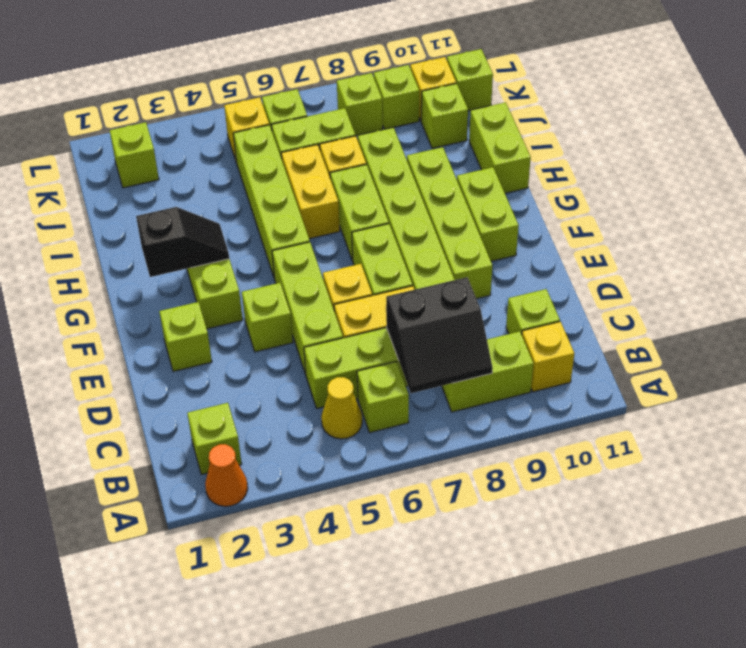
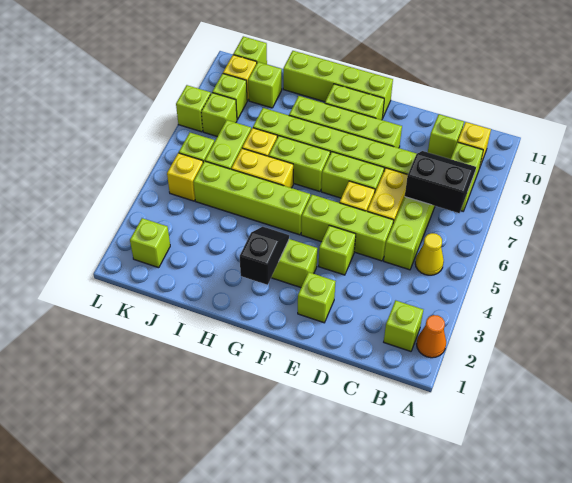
lime 1x1 brick [357,362,409,433] -> lime 1x1 brick moved to [176,85,211,132]
black 2x2 slope [386,277,493,393] -> black 2x2 slope turned to [405,151,476,213]
lime 1x2 brick [469,102,531,193] -> lime 1x4 brick [283,51,393,118]

